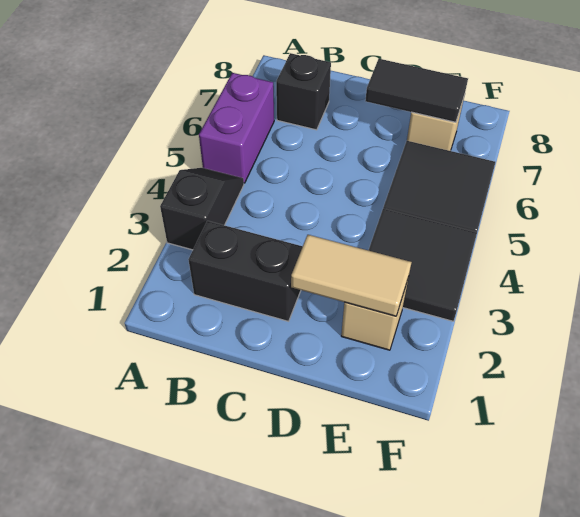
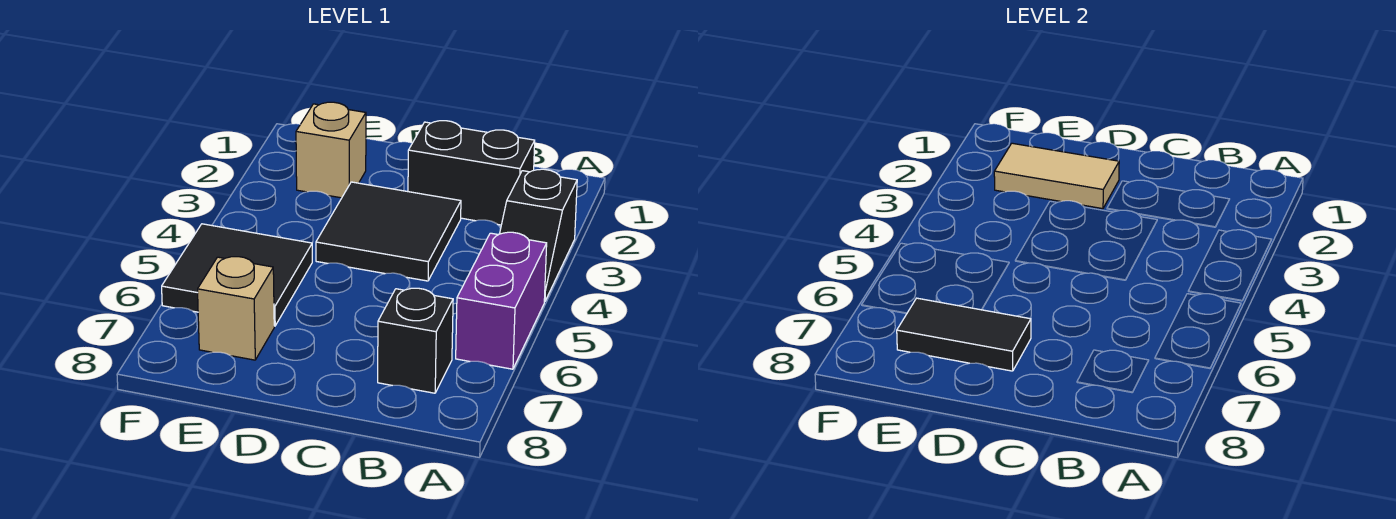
black 2x2 tile [368,209,477,321] -> black 2x2 tile moved to [316,182,461,281]

